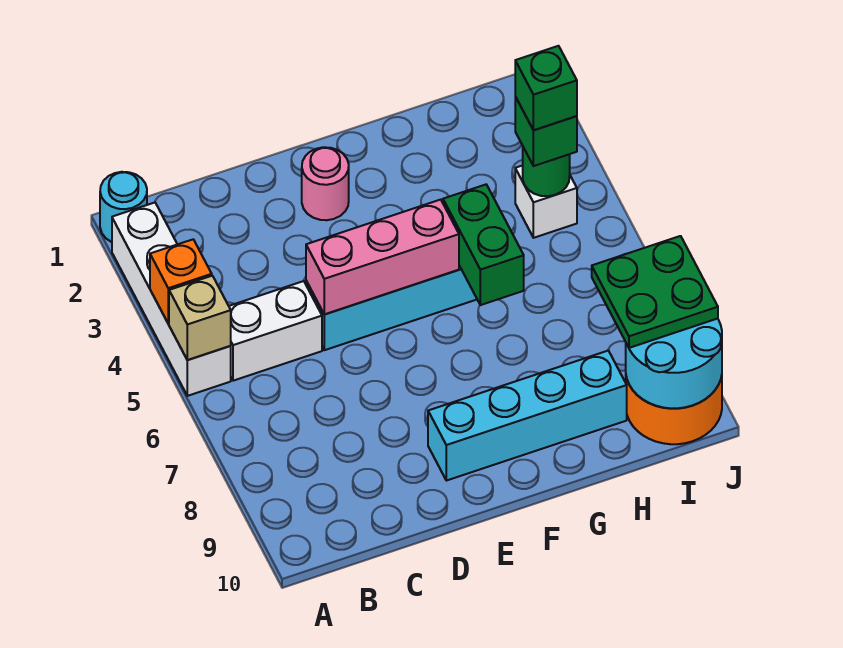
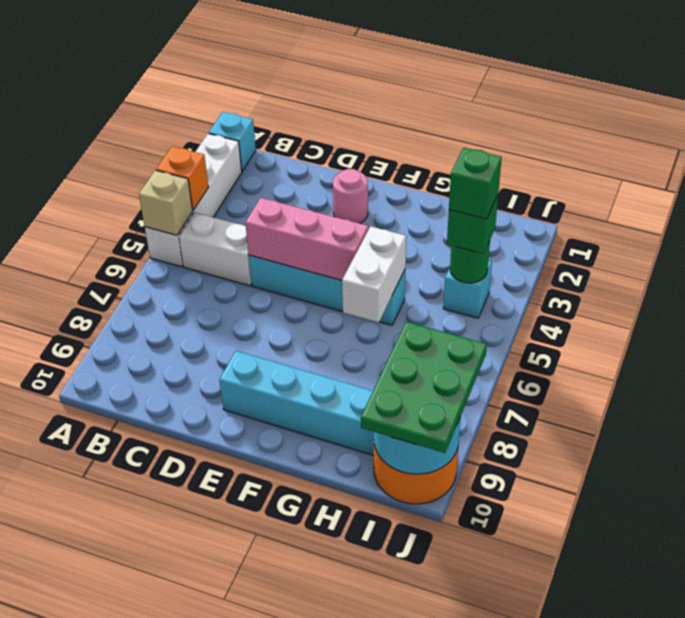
cyan 1x1 round brick [100,172,147,242] -> cyan 1x1 brick [209,112,256,171]
green 1x2 brick [443,185,524,305] -> white 1x2 brick [342,226,406,322]
white 1x1 brick [515,165,577,238] -> cyan 1x1 brick [443,261,492,318]
green 2x2 plate [592,236,718,348] -> green 2x3 plate [361,322,487,453]

